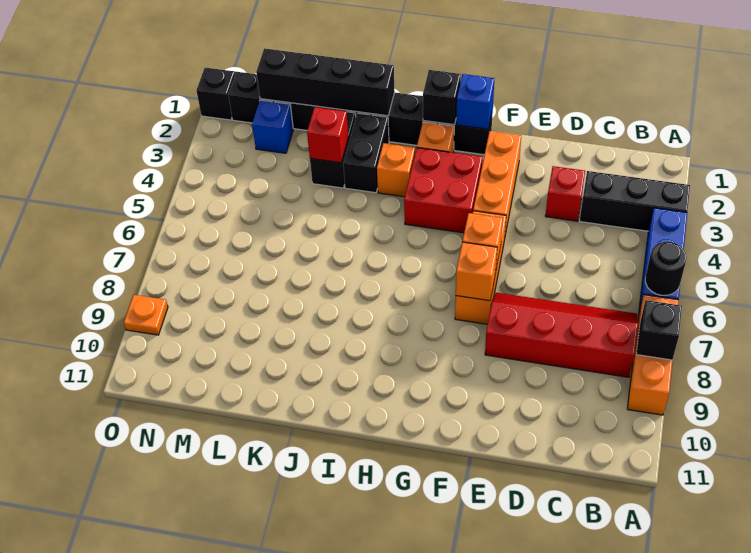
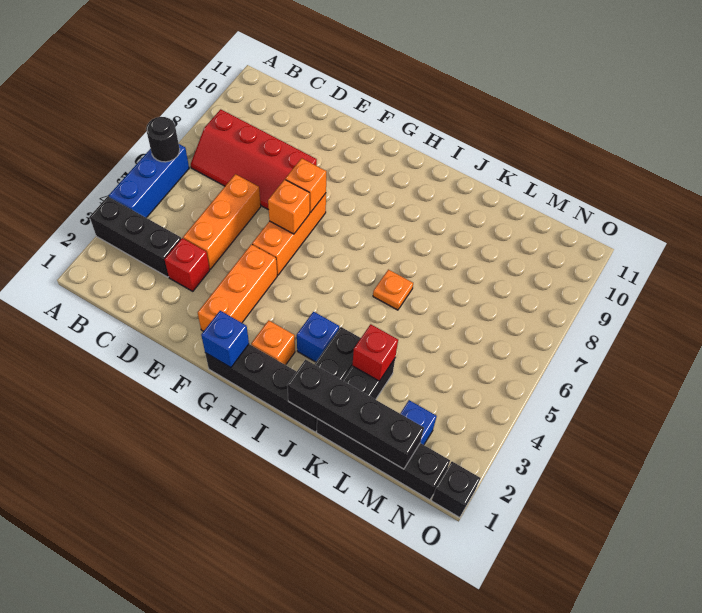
orange 1x3 brick [627,295,679,415] -> orange 1x3 brick moved to [183,174,261,269]
black 1x1 brick [636,300,682,360] -> none
red 2x2 brick [404,148,482,233] -> none
black 1x1 brick [423,70,461,125] -> none
orange 1x1 brick [377,143,415,197] -> blue 1x1 brick [297,312,339,362]
orange 1x1 plate [124,295,168,335] -> orange 1x1 plate moved to [373,270,413,310]

